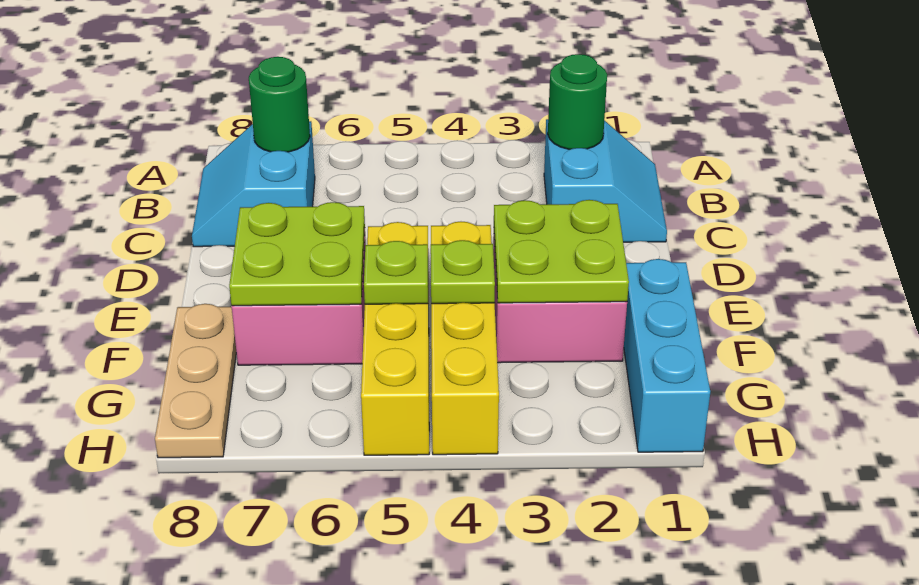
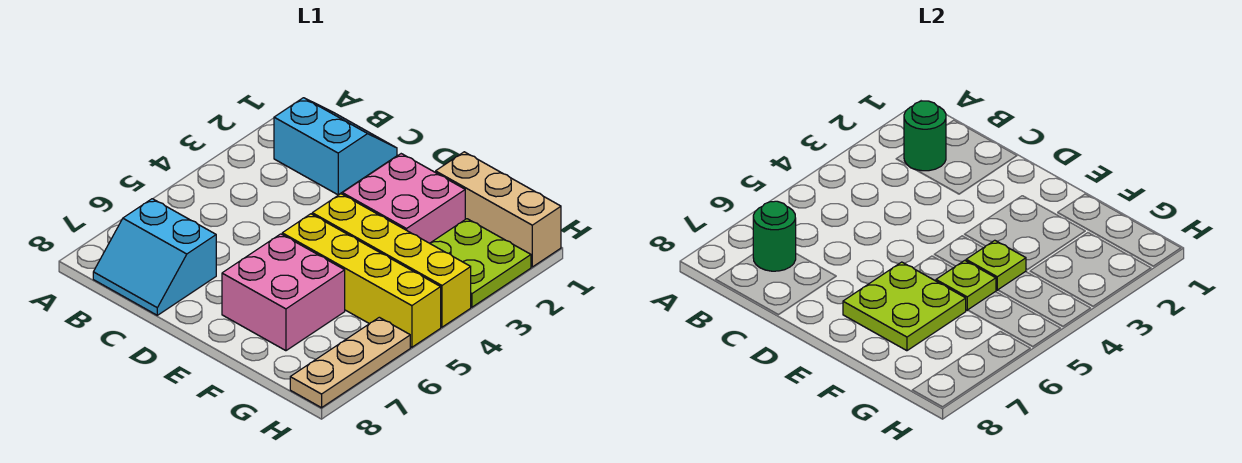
lime 2x2 plate [494,200,629,303] -> lime 2x2 plate moved to [430,219,531,307]
cyan 1x3 brick [624,259,710,452] -> tan 1x3 brick [436,152,561,267]
tan 1x3 plate [155,304,236,458] -> tan 1x3 plate turned to [290,317,410,408]

